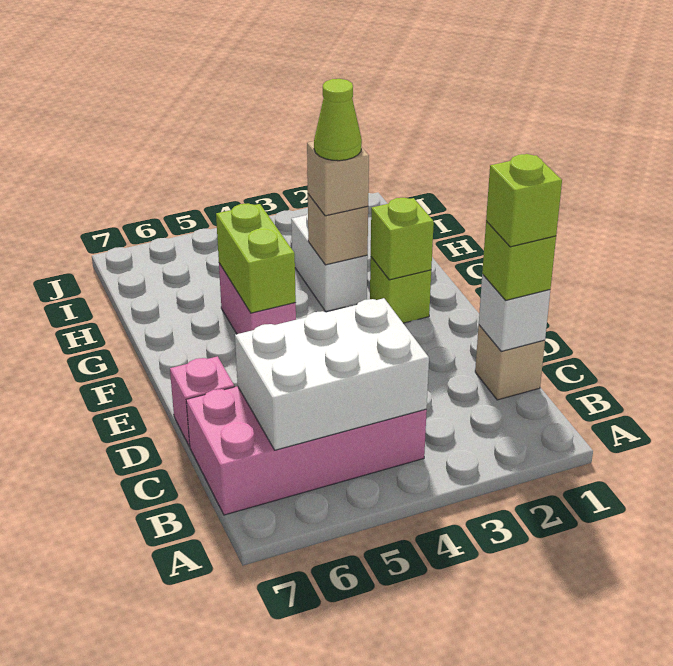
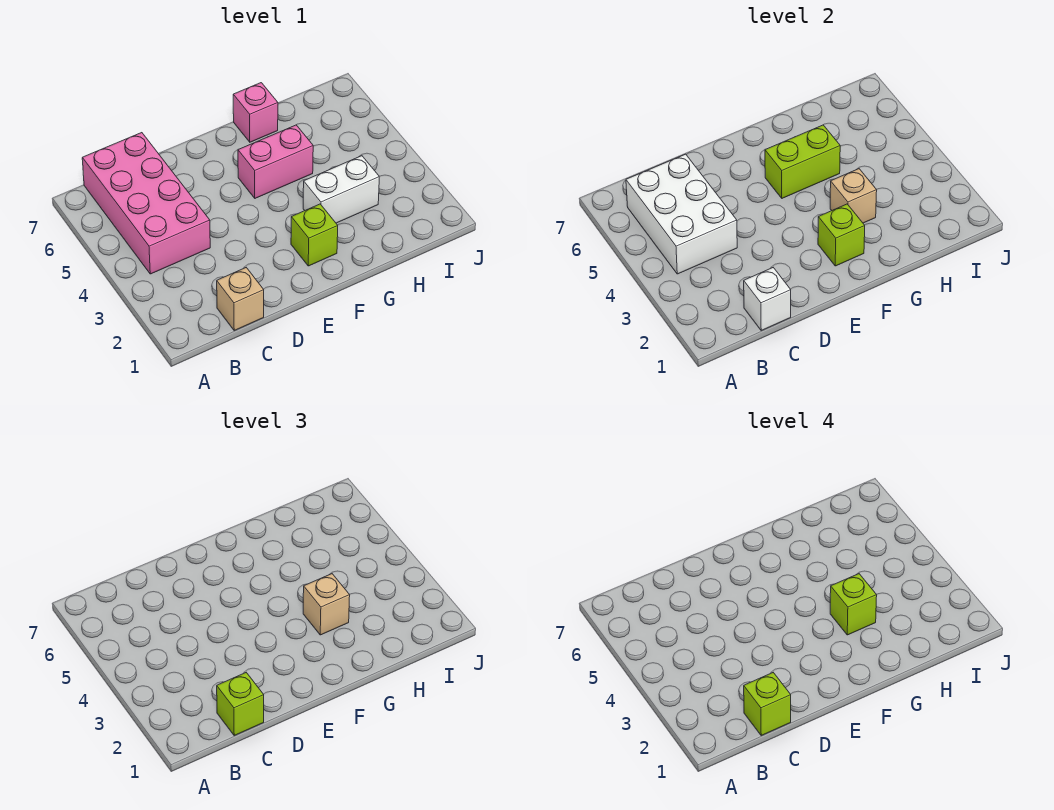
pink 1x1 brick [170,356,234,446] -> pink 1x1 brick moved to [233,83,278,142]
lime 1x1 cone [314,79,362,161] -> lime 1x1 brick [830,574,877,635]

